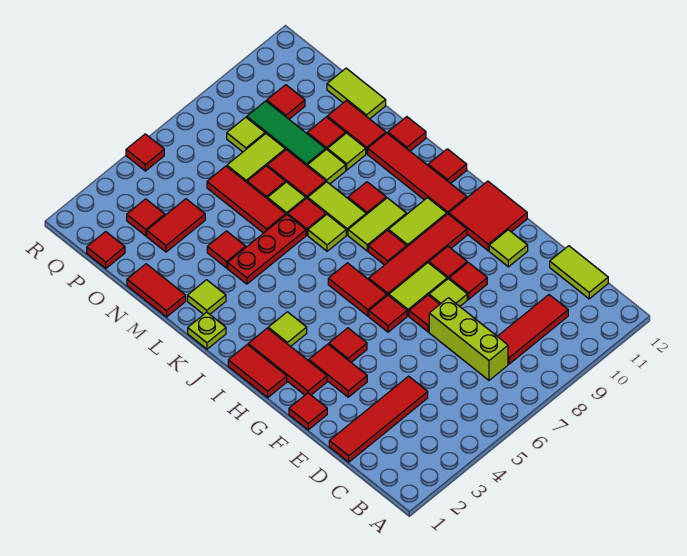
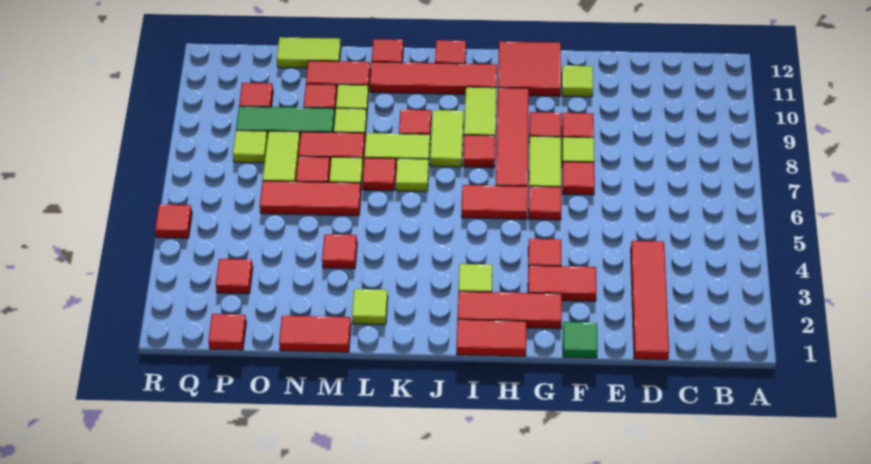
lime 1x3 brick [429,298,508,380] -> none
red 1x3 tile [497,295,568,364] -> none
lime 1x2 tile [550,246,608,299] -> none
red 1x1 tile [289,393,327,430] -> green 1x1 tile [563,322,598,358]
lime 1x1 plate [188,312,226,349] -> none
red 1x3 plate [228,214,306,284] -> none
red 1x2 tile [147,199,205,252] -> none

